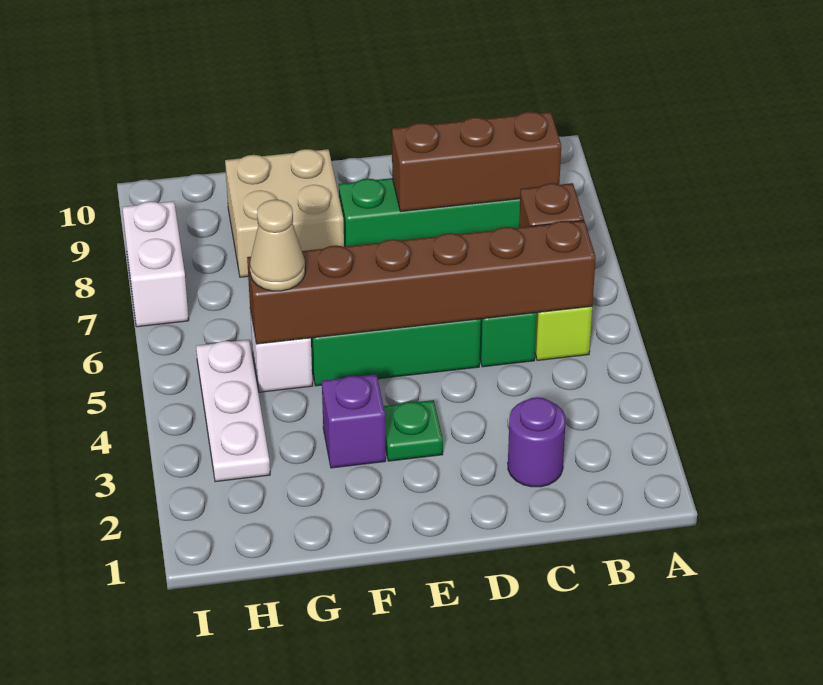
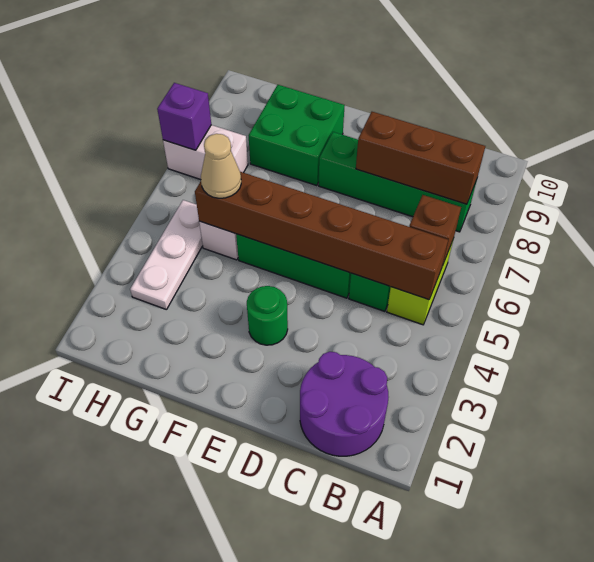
purple 1x1 round brick [508,397,566,487] -> purple 2x2 round brick [300,352,389,456]
green 1x1 plate [384,400,443,461] -> green 1x1 round brick [247,286,288,345]
purple 1x1 brick [322,374,386,468] -> purple 1x1 brick moved to [157,83,211,150]
tan 2x2 brick [225,149,344,277] -> green 2x2 brick [249,85,345,186]
white 1x2 brick [122,201,189,327] -> white 1x2 brick turned to [163,125,248,180]

